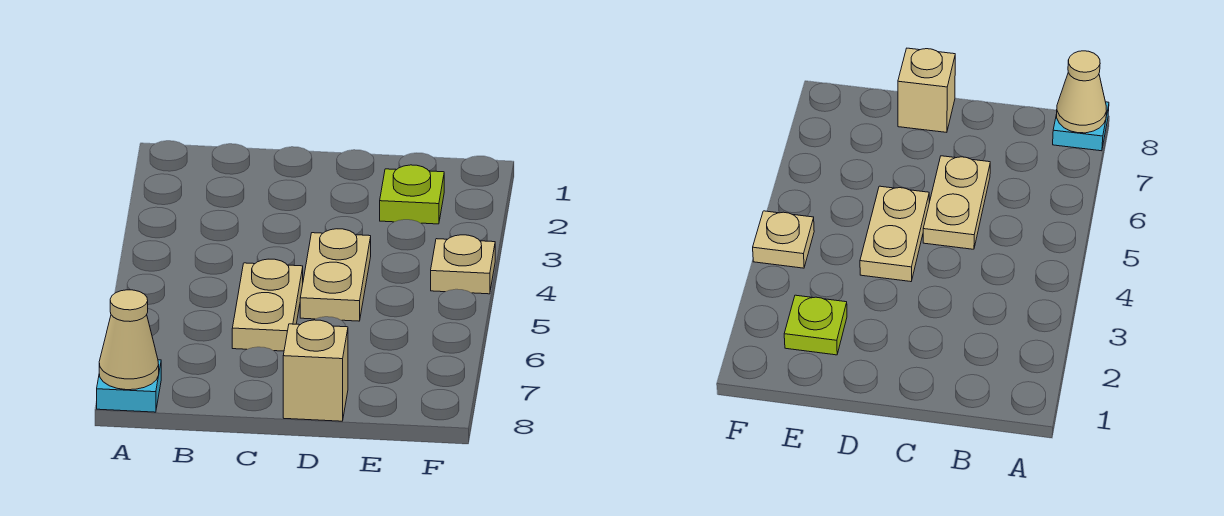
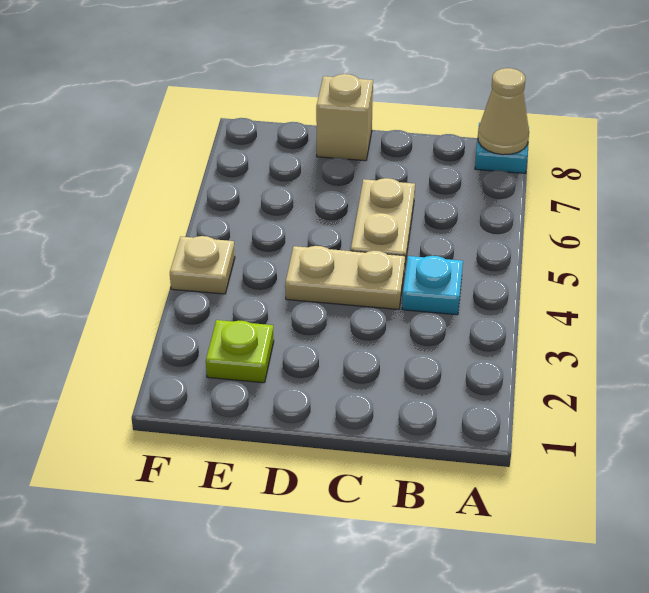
none -> cyan 1x1 plate [402,256,463,315]
tan 1x2 plate [300,229,371,321] -> tan 1x2 plate turned to [285,246,405,309]

